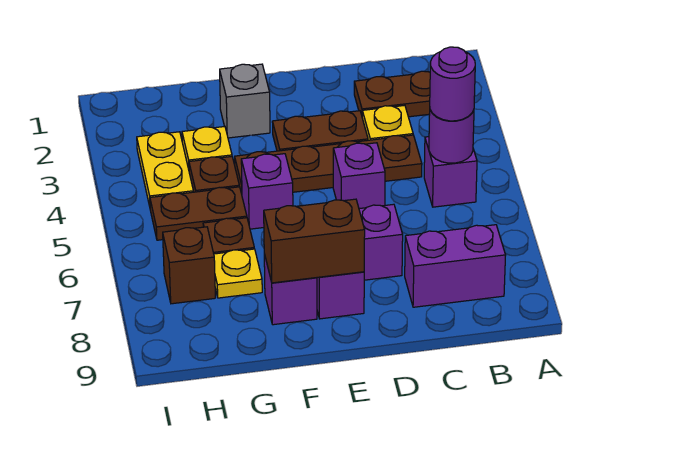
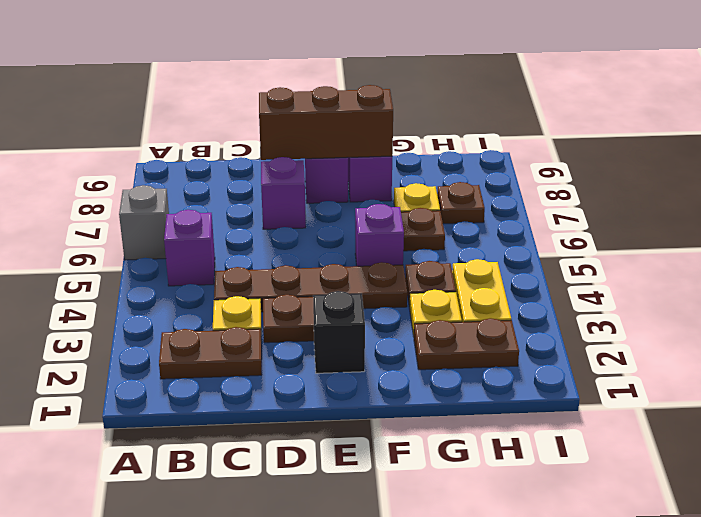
purple 1x1 round brick [429,110,474,163] -> none
purple 1x1 round brick [430,47,475,121] -> none
purple 1x2 brick [405,225,506,307] -> none
purple 1x1 brick [333,143,385,209] -> none
none -> black 1x1 brick [313,291,365,373]
brown 1x2 brick [264,199,365,283] -> brown 1x3 brick [259,85,393,160]
grey 1x1 brick [220,64,270,138] -> grey 1x1 brick moved to [119,185,169,260]
brown 1x2 plate [150,187,247,240] -> brown 1x2 plate moved to [414,318,519,370]
brown 1x1 brick [163,227,215,304] -> brown 1x1 plate [437,182,485,224]

